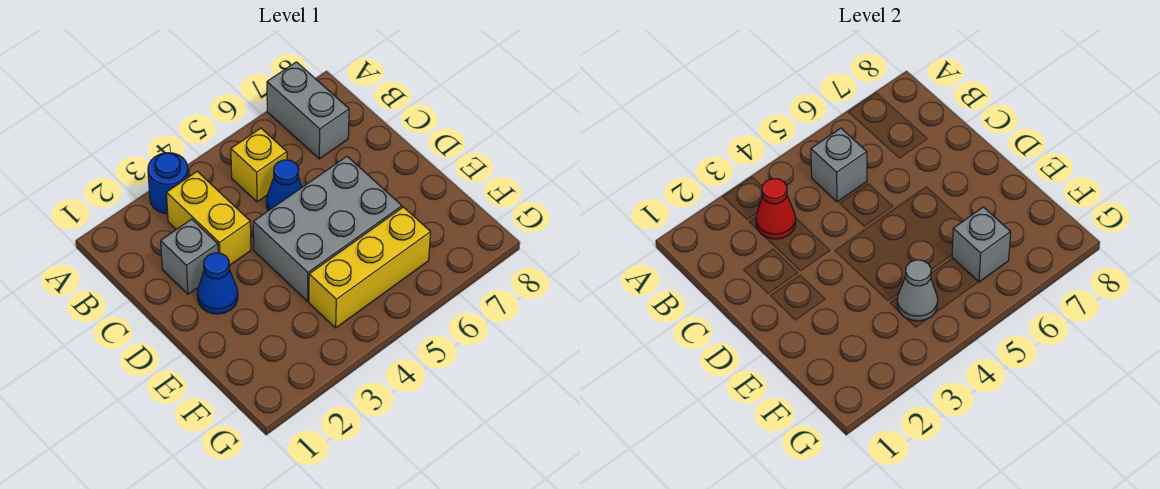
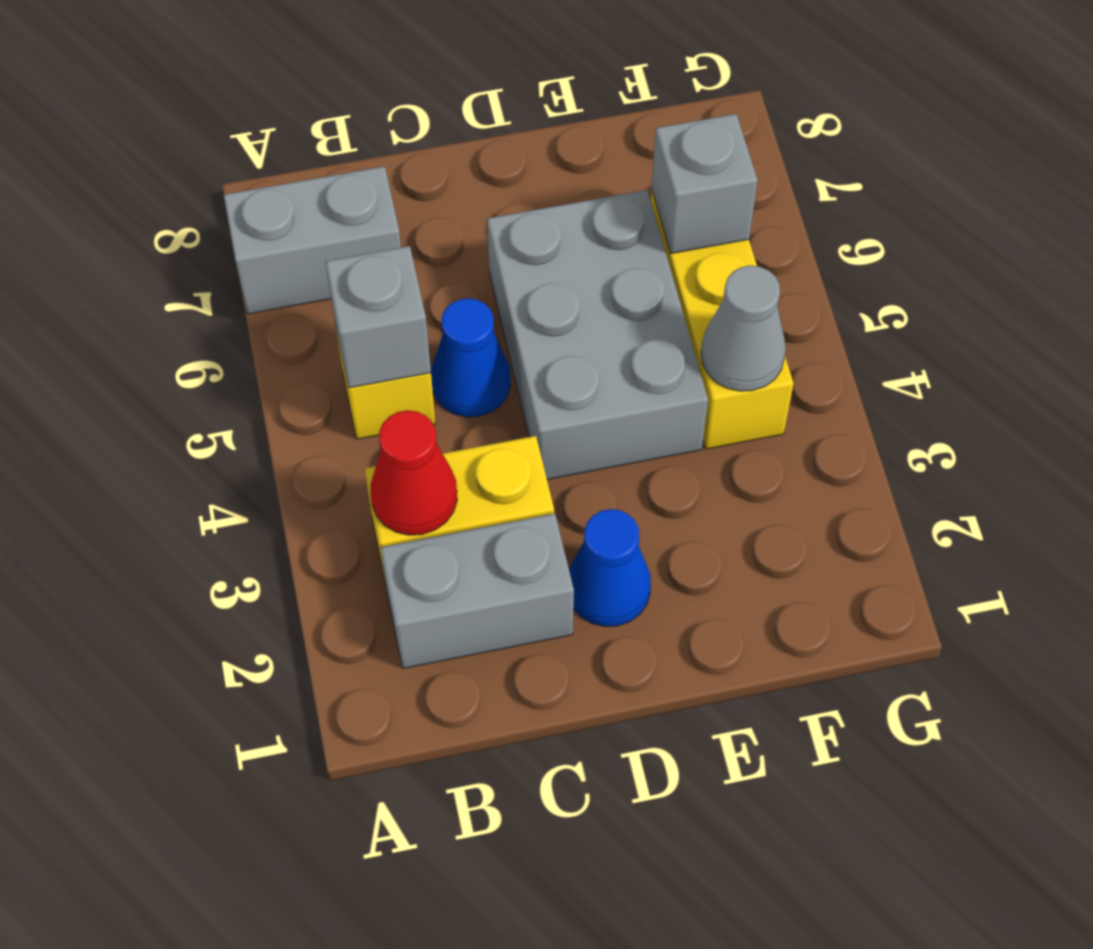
blue 1x1 round brick [148,153,188,214] -> none
grey 1x1 brick [161,219,218,294] -> grey 1x2 brick [380,514,574,668]

